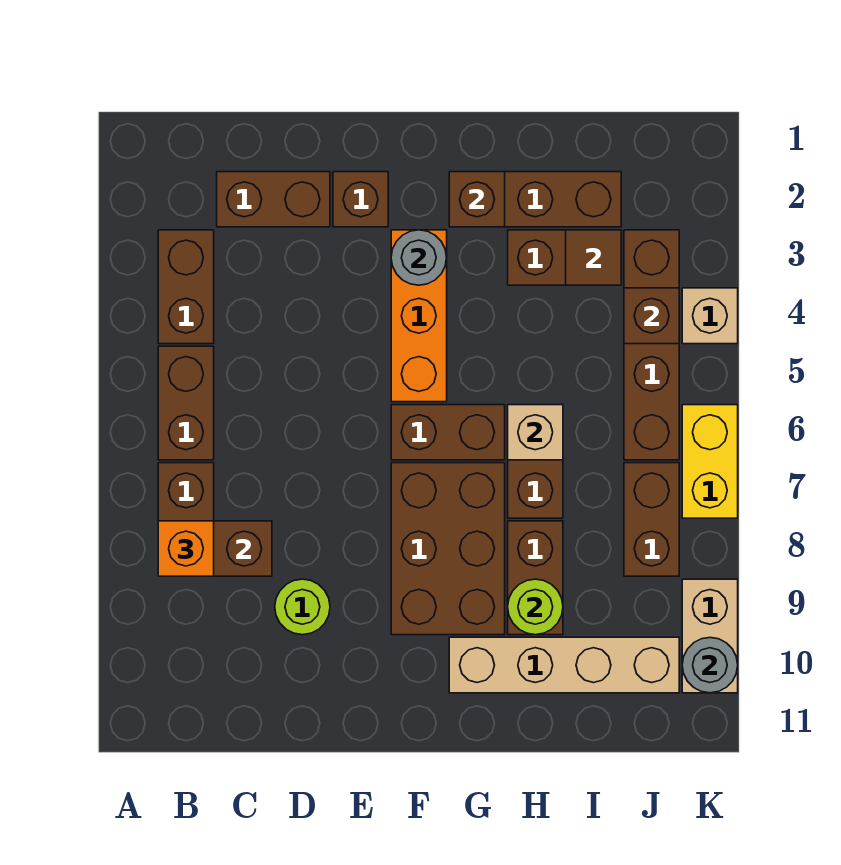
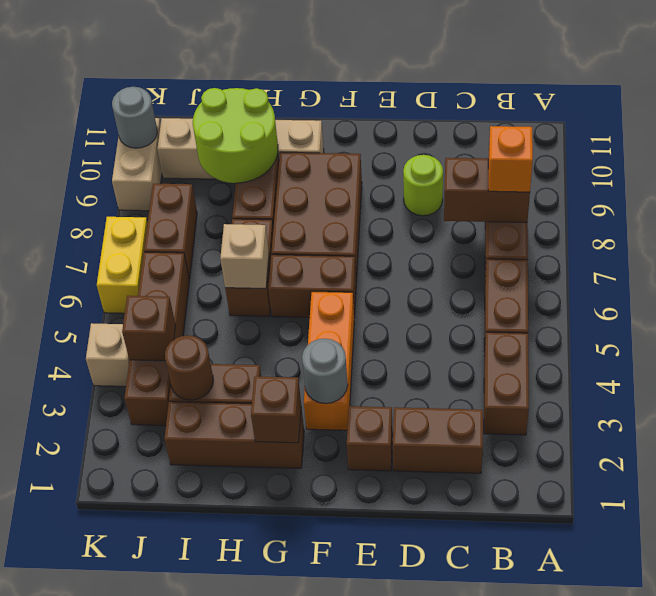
lime 1x1 round brick [508,579,563,635] -> lime 2x2 round brick [193,88,278,183]
brown 1x1 tile [566,230,621,285] -> brown 1x1 round brick [165,335,213,400]

